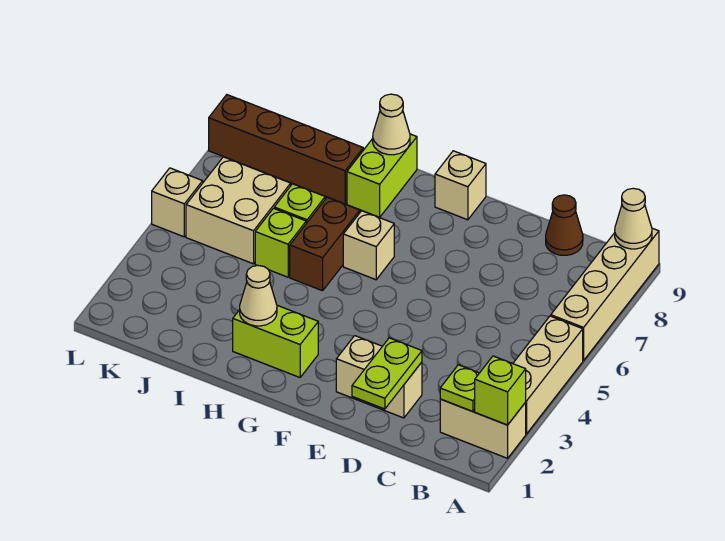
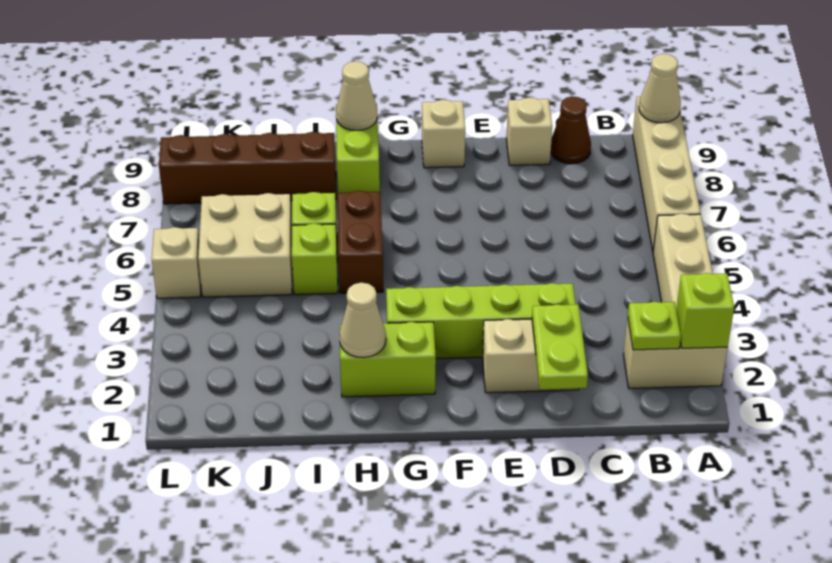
none -> lime 1x4 brick [386,283,576,358]
tan 1x1 brick [343,211,394,280] -> tan 1x1 brick moved to [506,98,552,165]

